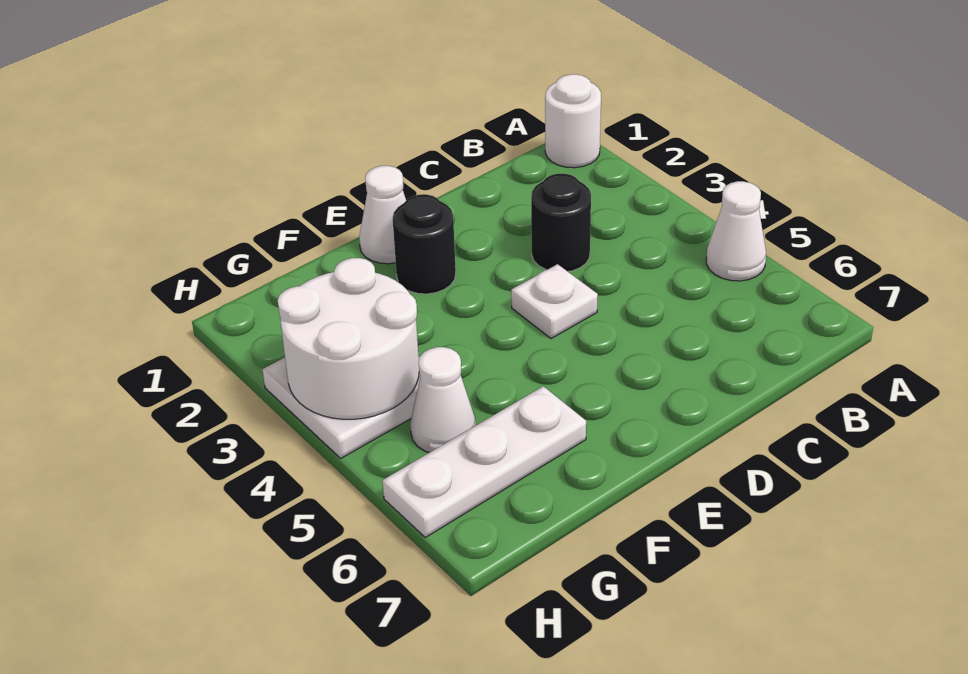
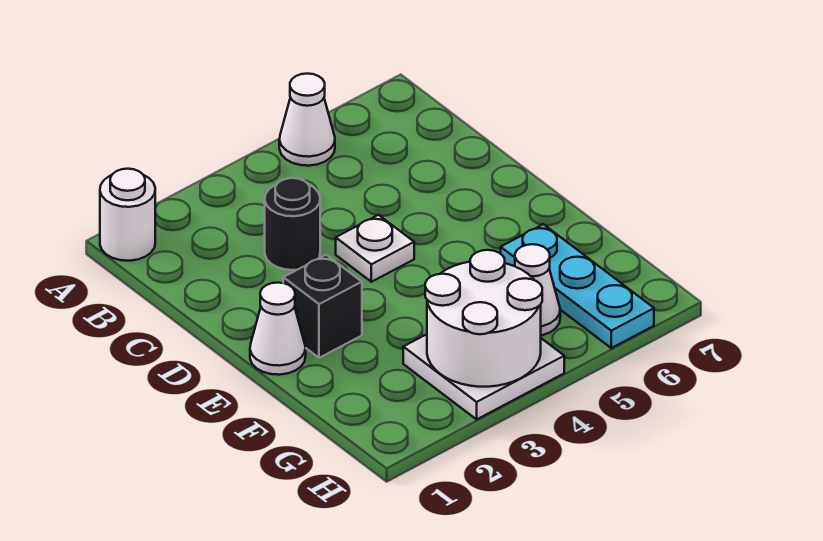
black 1x1 round brick [393,194,456,294] -> black 1x1 brick [283,255,362,358]
white 1x3 plate [382,386,586,537] -> cyan 1x3 plate [501,224,654,348]

